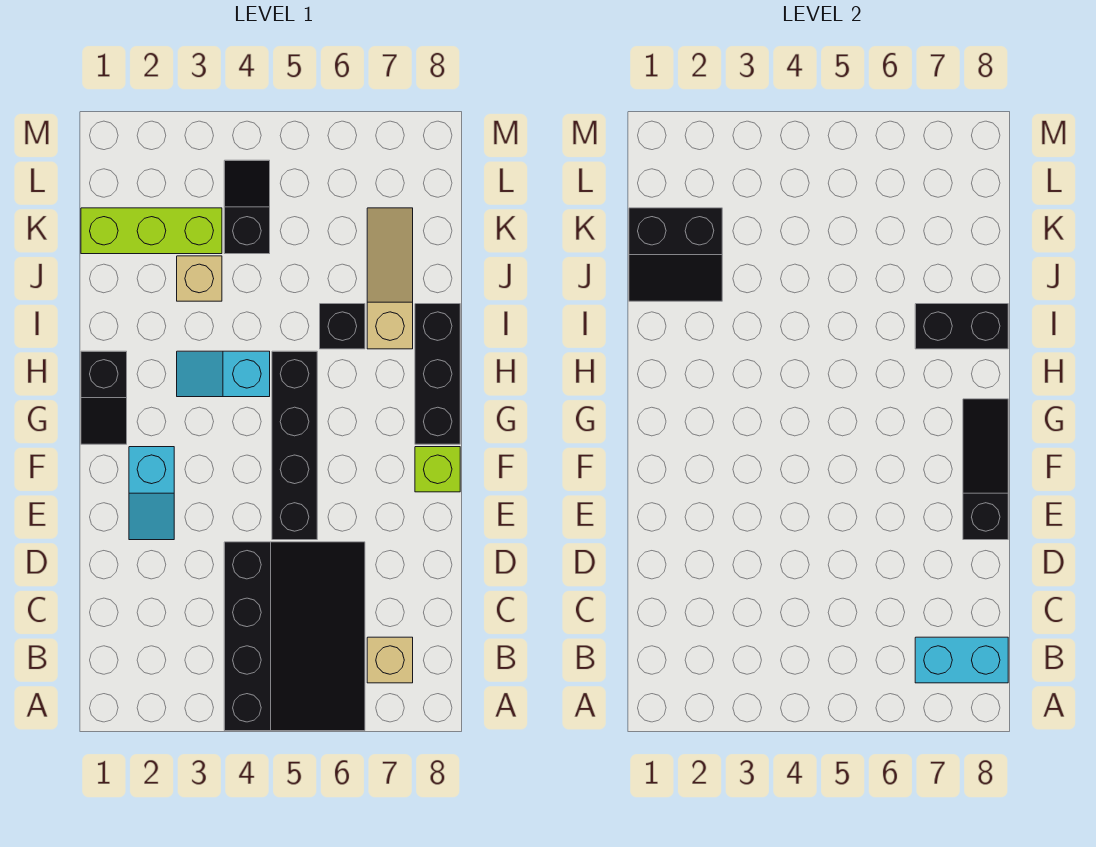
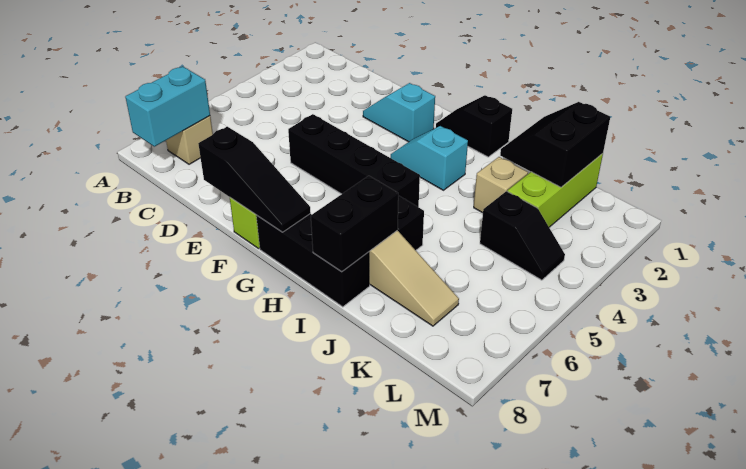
black 3x4 slope [224,542,365,731] -> none
cyan 1x2 slope [177,351,270,397] -> cyan 1x2 slope turned to [391,126,468,190]

